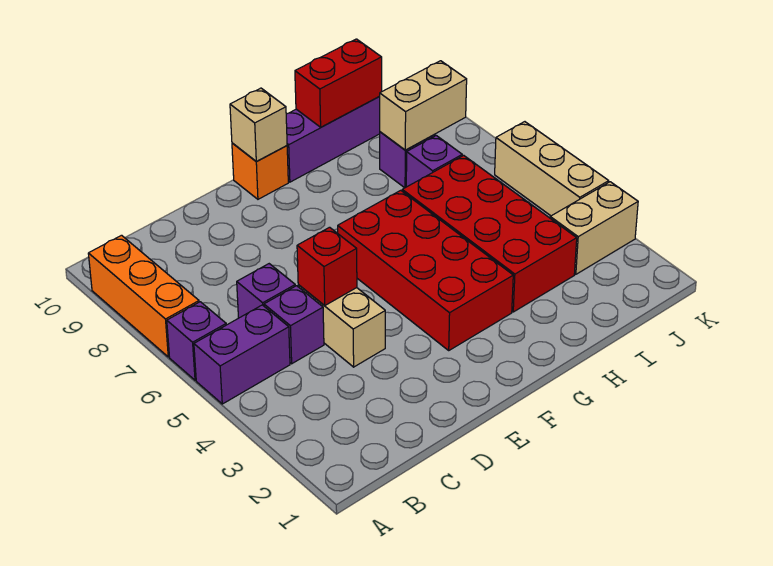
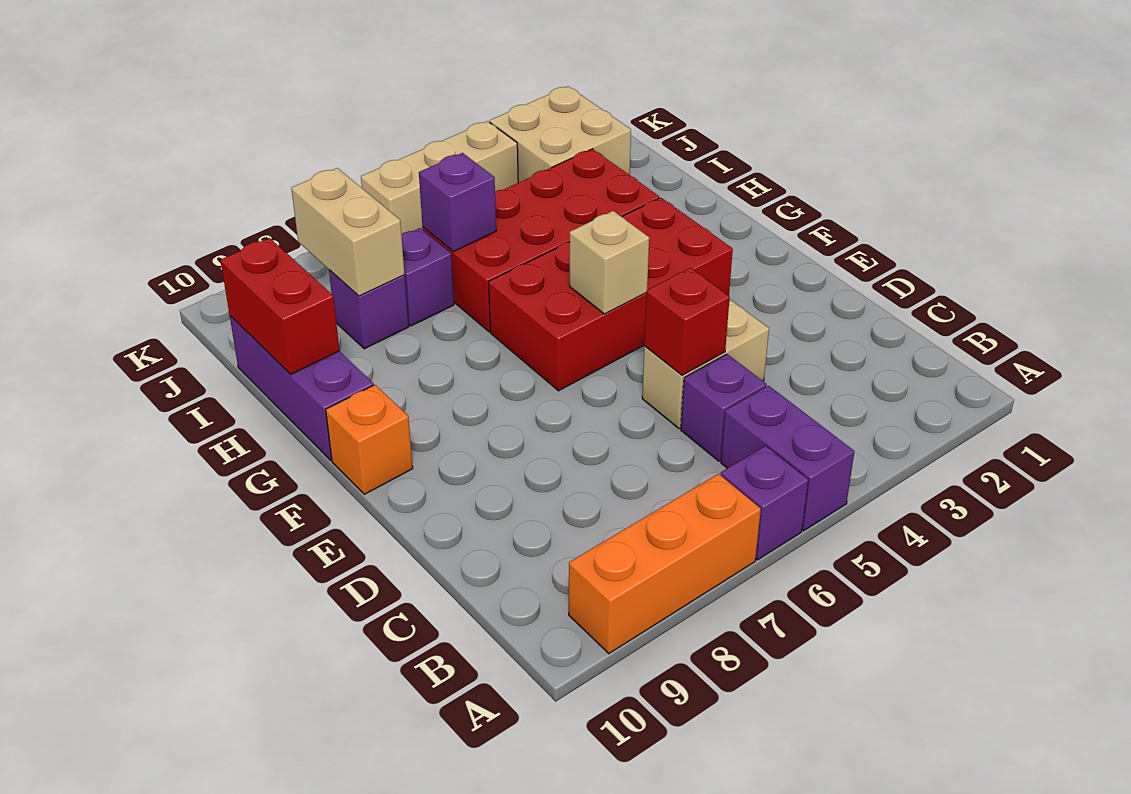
purple 1x1 brick [237,264,295,318] -> purple 1x1 brick moved to [419,153,496,252]
tan 1x1 brick [230,88,287,161] -> tan 1x1 brick moved to [570,211,649,314]
tan 1x2 brick [550,182,638,274] -> tan 2x2 brick [490,86,631,183]

